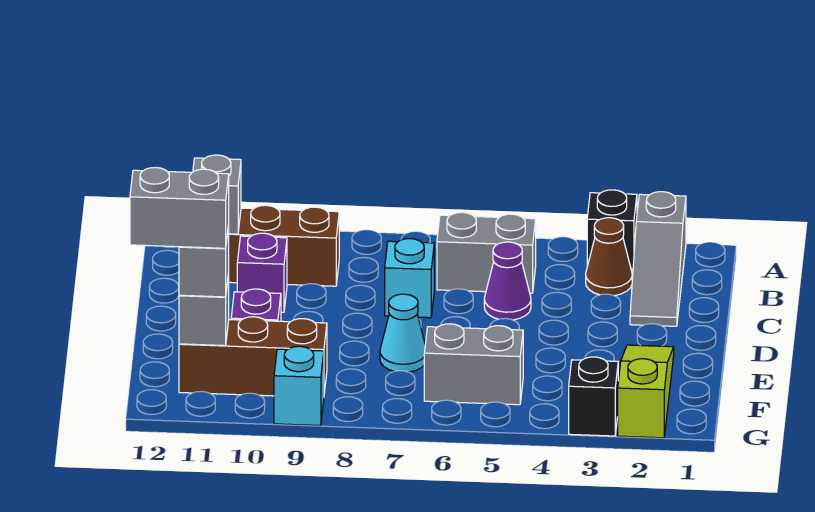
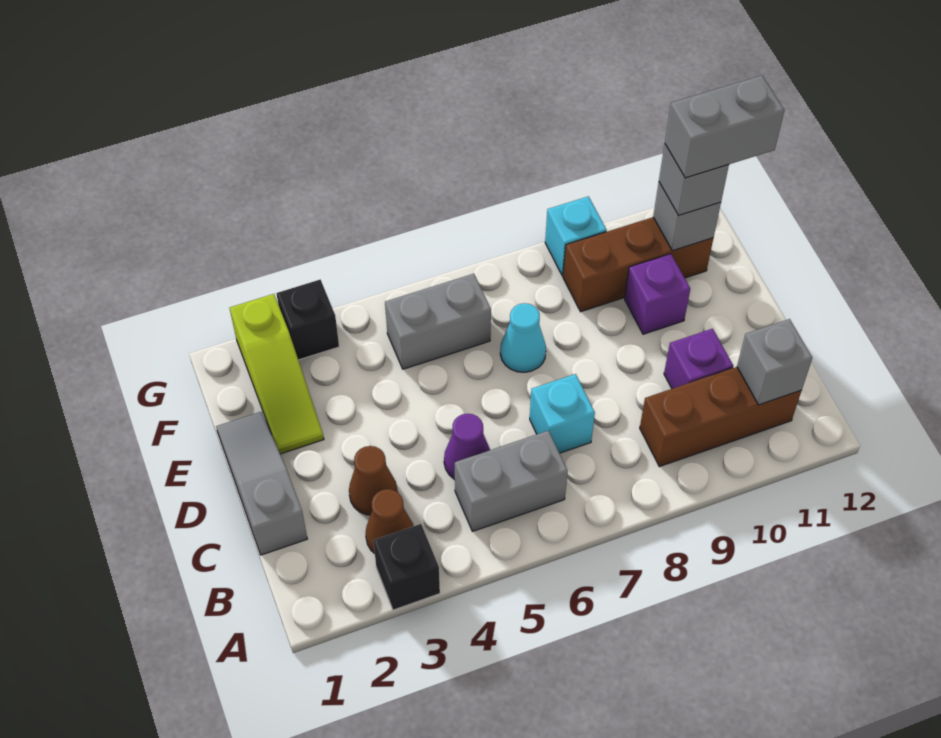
grey 1x3 slope [630,192,686,326] -> grey 1x3 slope moved to [216,412,307,555]
none -> brown 1x1 cone [349,446,397,515]

